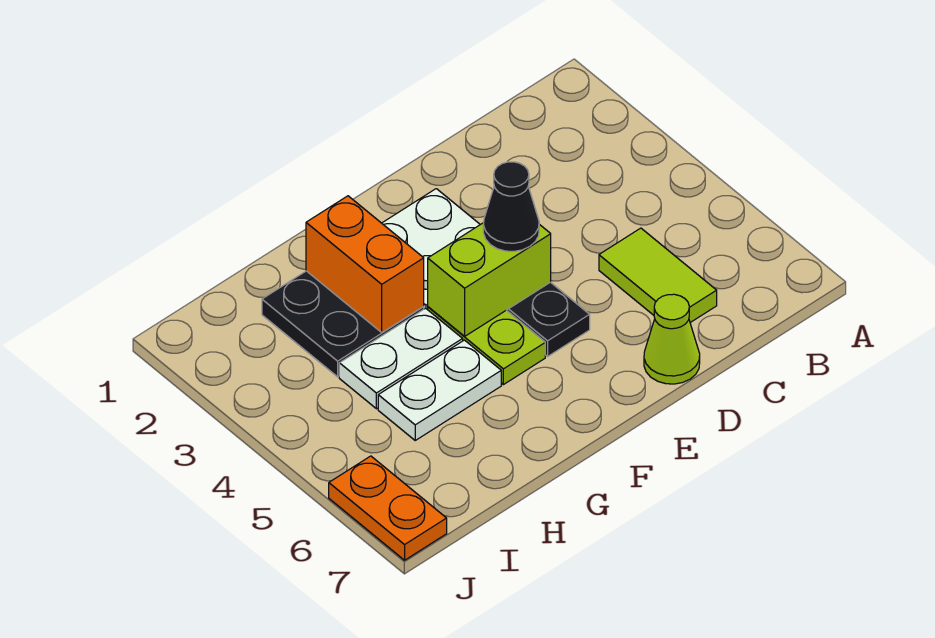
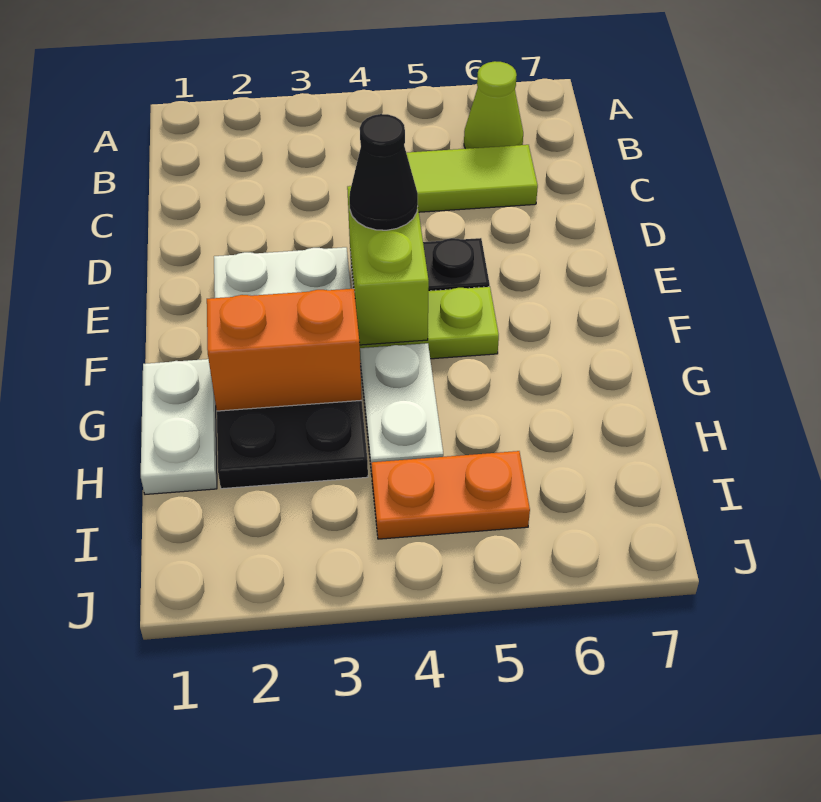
lime 1x1 cone [644,294,700,384] -> lime 1x1 cone moved to [464,61,523,149]
white 1x2 plate [378,340,501,440] -> white 1x2 plate moved to [141,359,217,494]
orange 1x2 plate [329,456,447,560] -> orange 1x2 plate moved to [371,451,530,539]

